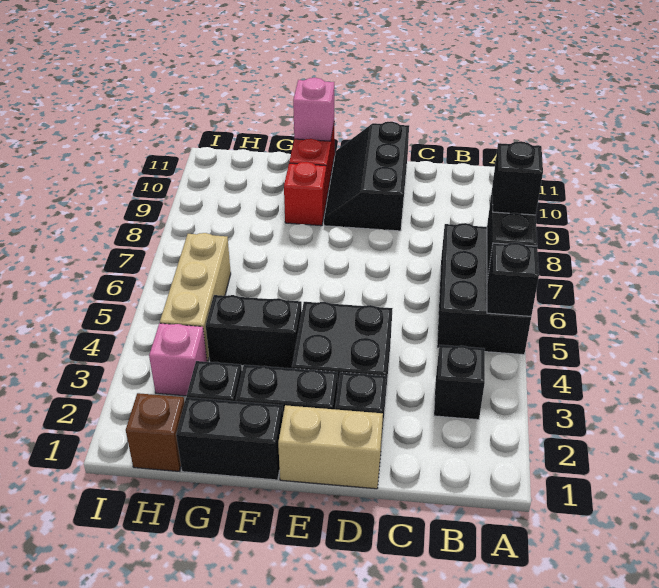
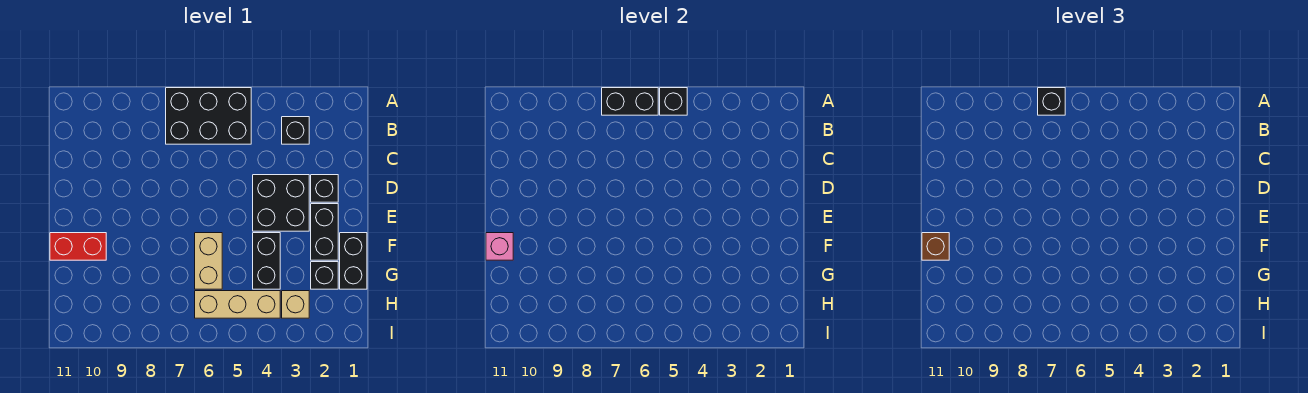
tan 1x2 brick [278,405,383,489] -> tan 1x2 brick moved to [195,233,222,289]
black 2x3 slope [324,122,409,231] -> none
red 1x1 brick [284,162,326,226] -> none
brown 1x1 brick [126,393,185,471] -> brown 1x1 brick moved to [922,233,949,260]
pink 1x1 brick [149,323,207,396] -> tan 1x1 brick [282,291,309,318]

